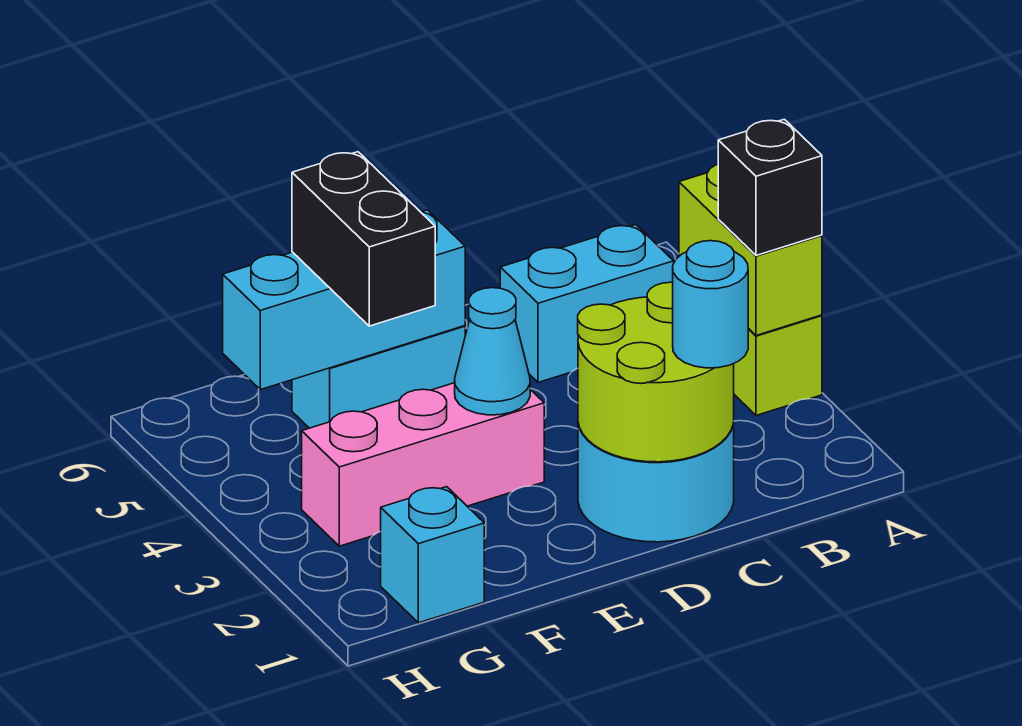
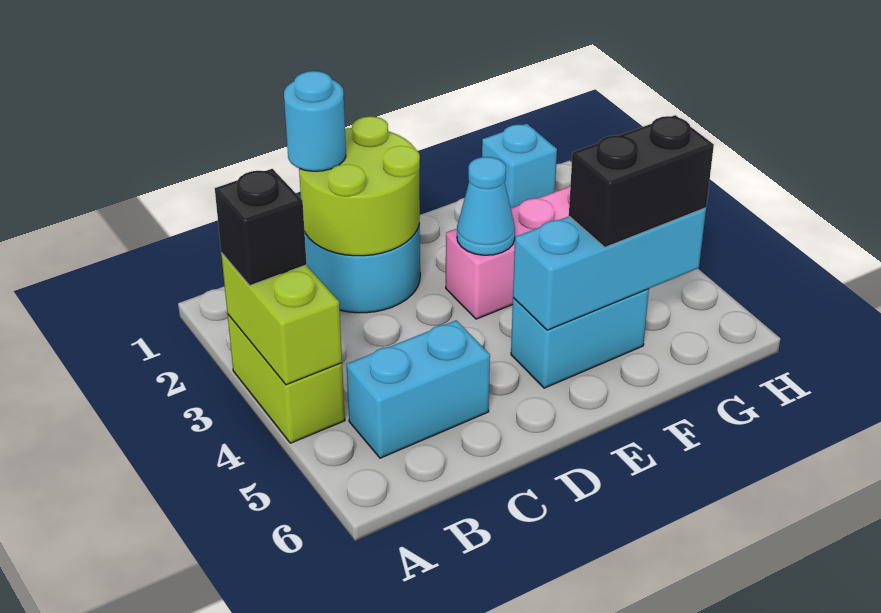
black 1x2 brick [292,152,435,326] -> black 1x2 brick turned to [569,115,714,247]

